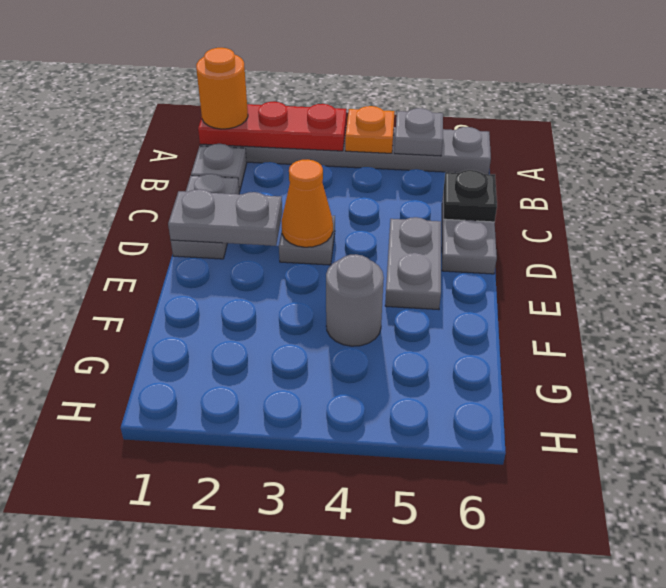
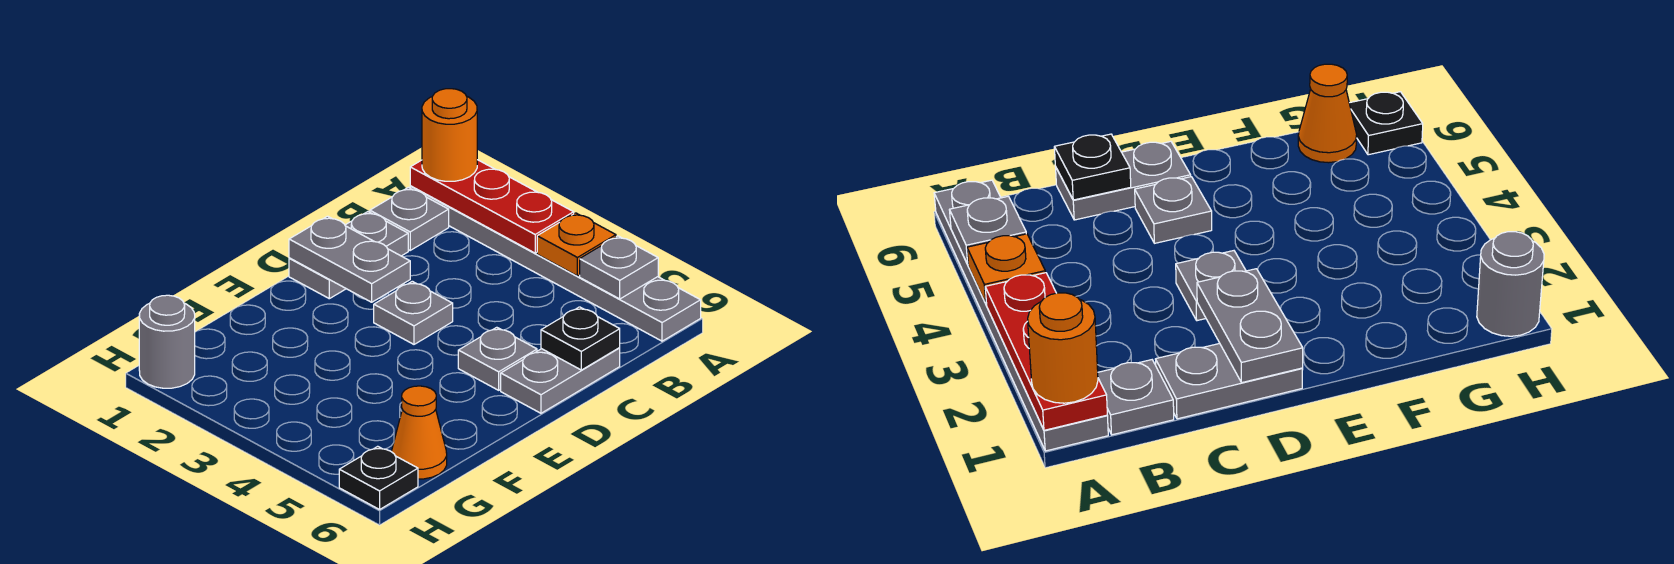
orange 1x1 cone [281,159,333,247] -> orange 1x1 cone moved to [391,386,447,479]
grey 1x2 plate [385,217,441,310] -> grey 1x1 plate [458,327,537,390]
grey 1x1 round brick [326,254,384,346] -> grey 1x1 round brick moved to [139,295,195,388]
none -> black 1x1 plate [339,446,418,510]

